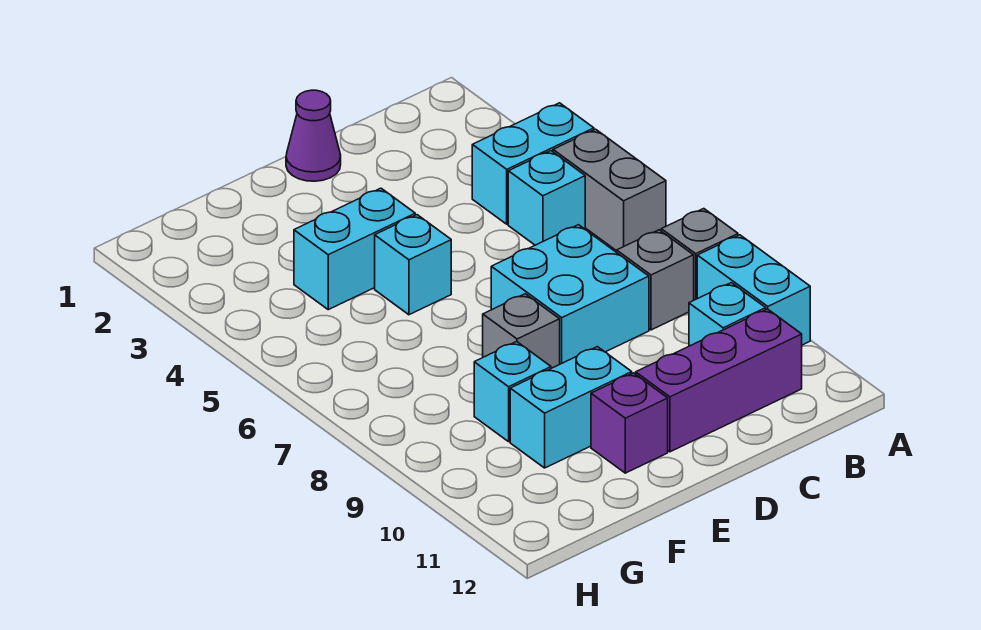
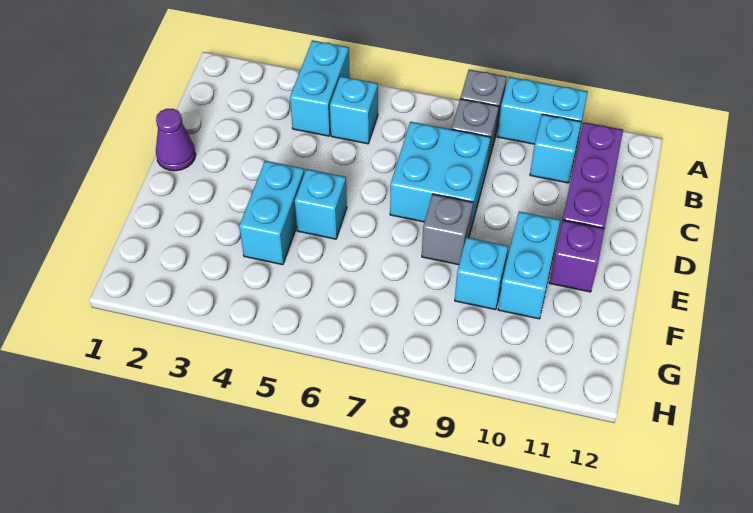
grey 1x2 brick [553,129,666,251] -> none

